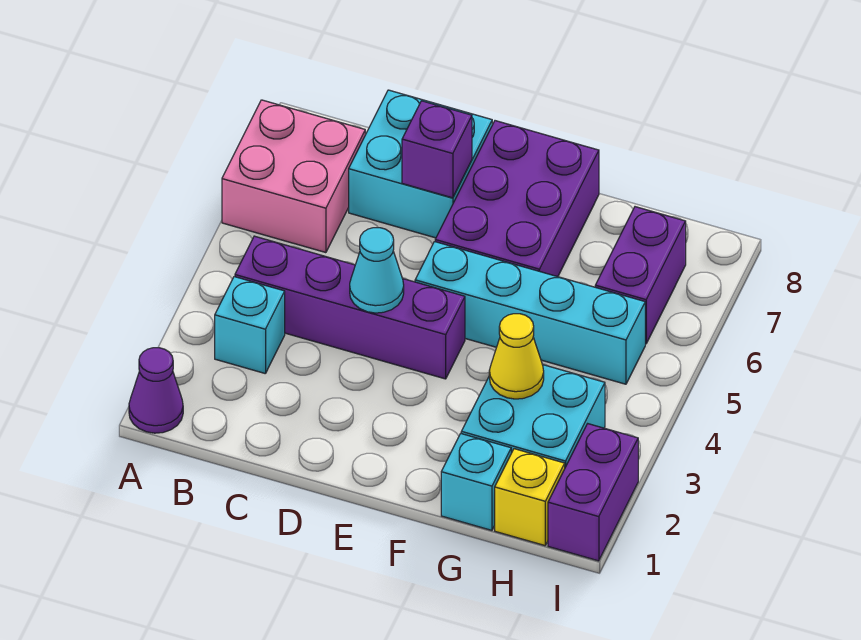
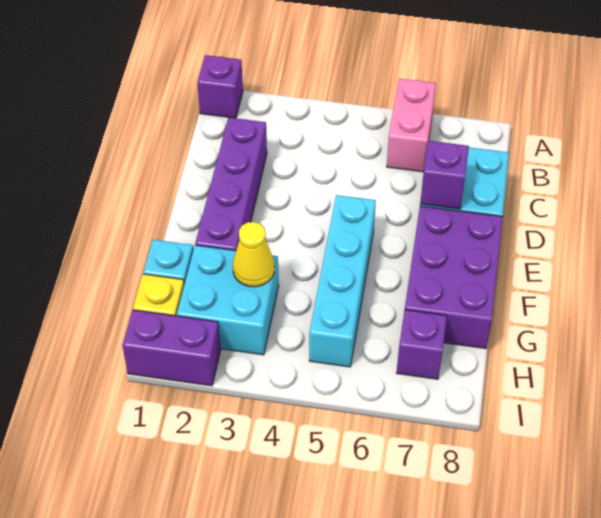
purple 1x1 cone [129,348,183,433] -> purple 1x1 brick [197,55,243,118]
pink 2x2 brick [222,100,365,253] -> pink 1x2 brick [387,79,436,172]
cyan 1x1 brick [215,277,285,374] -> none
purple 1x4 brick [235,236,465,379] -> purple 1x4 brick moved to [195,118,267,251]
cyan 1x1 cone [350,228,404,313] -> none
purple 2x3 brick [435,121,599,277] -> purple 2x3 brick turned to [405,206,503,349]
purple 1x2 brick [595,207,686,344] -> purple 1x1 brick [397,310,447,379]

